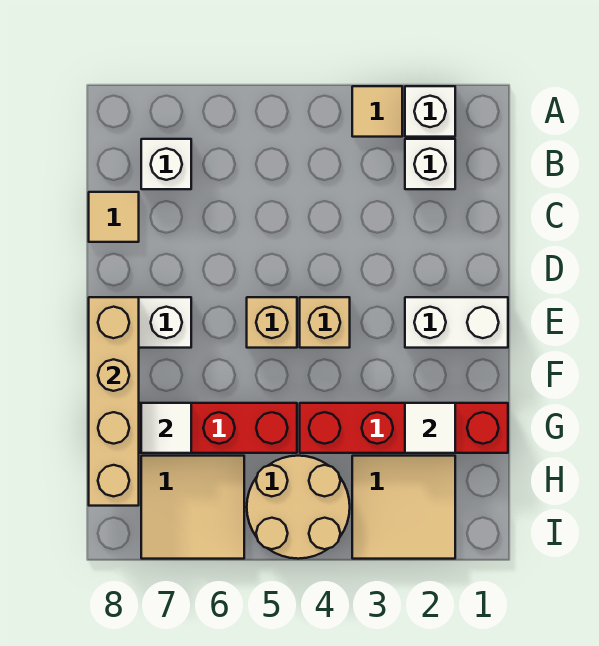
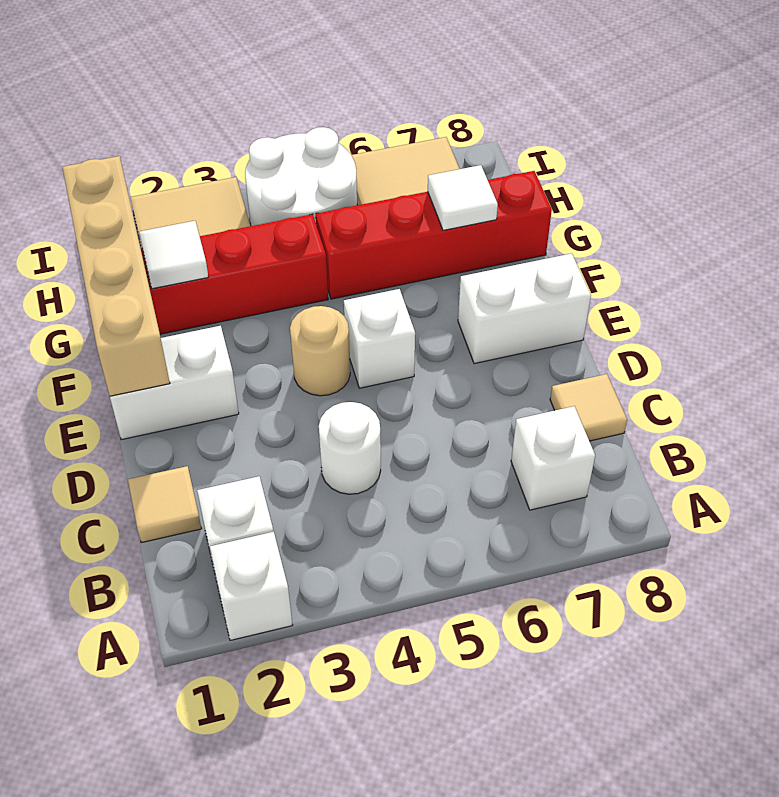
tan 1x1 tile [352,86,402,137] -> tan 1x1 tile moved to [128,466,202,543]
none -> white 1x1 round brick [319,402,381,494]
tan 1x1 brick [300,297,350,348] -> tan 1x1 round brick [290,306,350,396]
tan 1x1 brick [247,297,297,348] -> white 1x1 brick [344,289,415,388]
tan 1x4 brick [89,297,139,506] -> tan 1x4 brick moved to [62,156,170,396]
tan 2x2 round brick [247,456,350,559] -> white 2x2 round brick [245,127,357,226]

